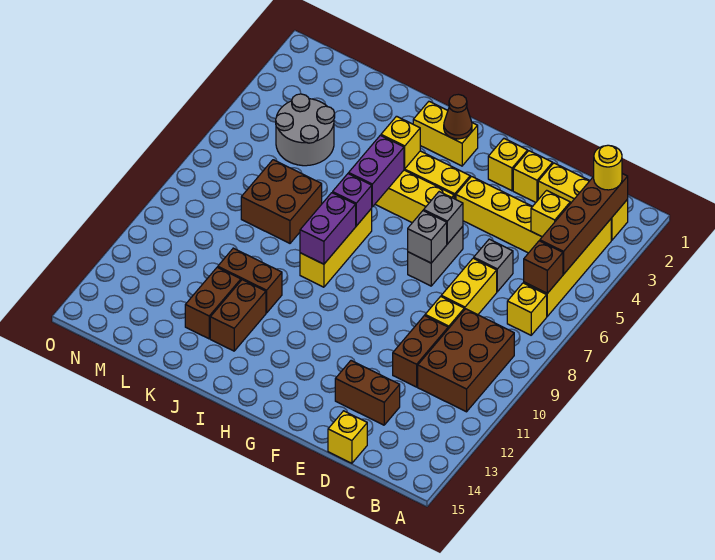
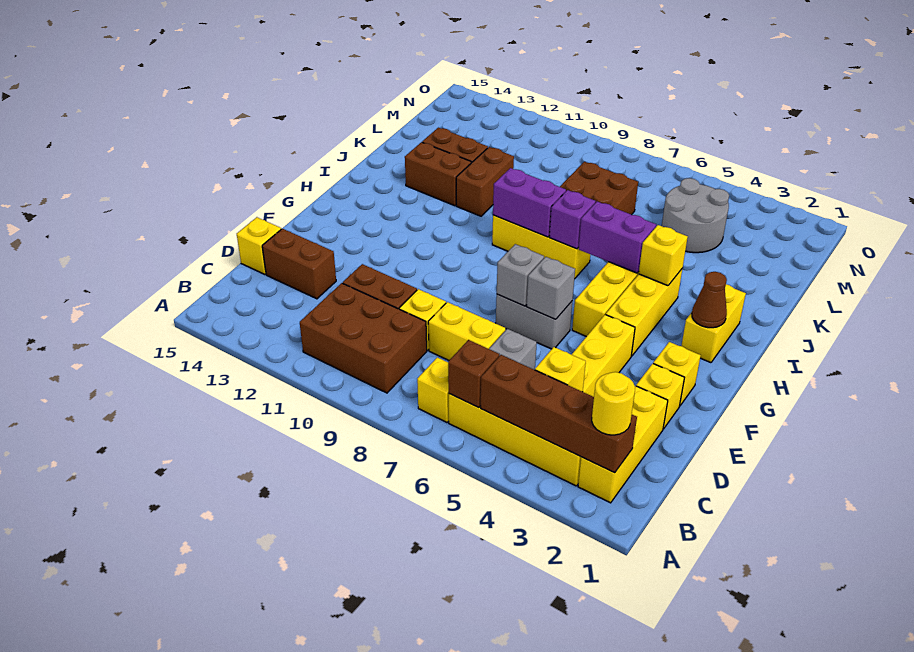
brown 1x2 brick [335,361,400,425] -> brown 1x2 brick turned to [262,229,336,299]

